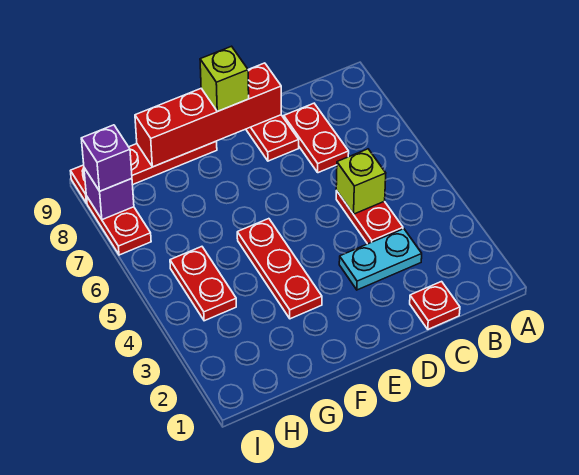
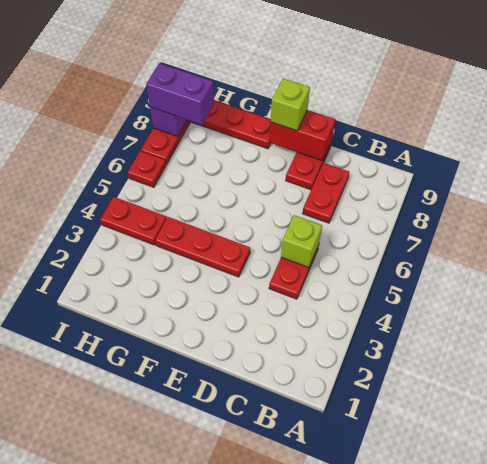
red 1x1 plate [410,282,460,329] -> red 1x1 plate moved to [128,151,166,187]
cyan 1x2 plate [339,229,422,290] -> none
red 1x4 brick [135,63,281,167] -> red 1x2 brick [270,110,335,161]
red 1x3 plate [237,219,322,319] -> red 1x3 plate turned to [155,217,250,277]
red 1x2 plate [170,247,236,321] -> red 1x2 plate turned to [100,197,167,245]
purple 1x1 brick [81,125,132,191] -> purple 1x2 brick [146,63,214,125]

